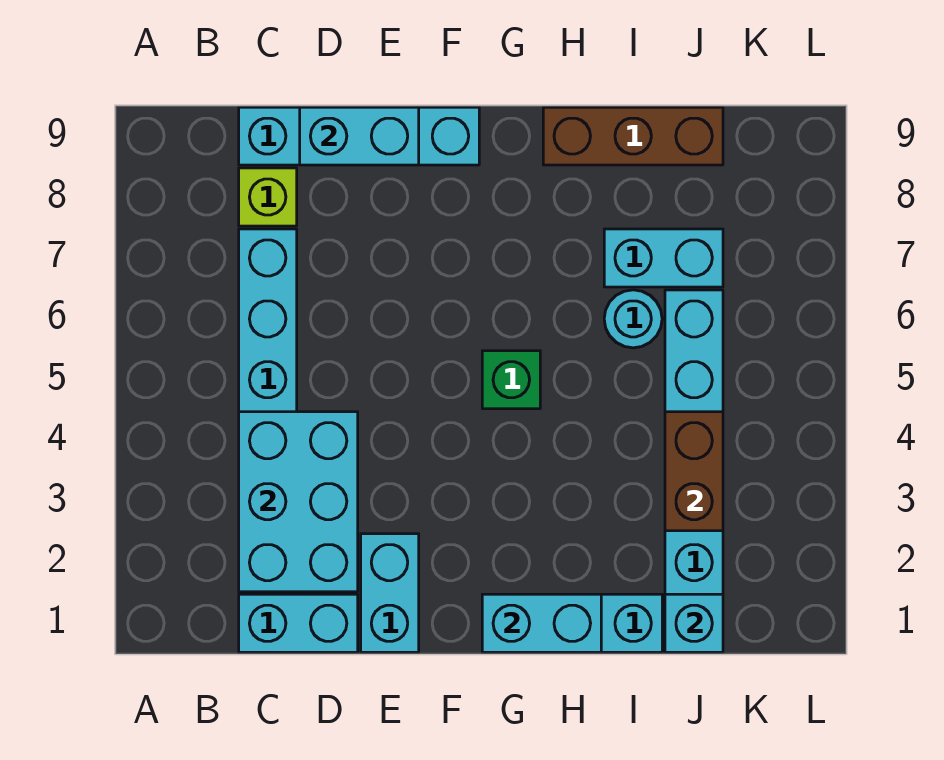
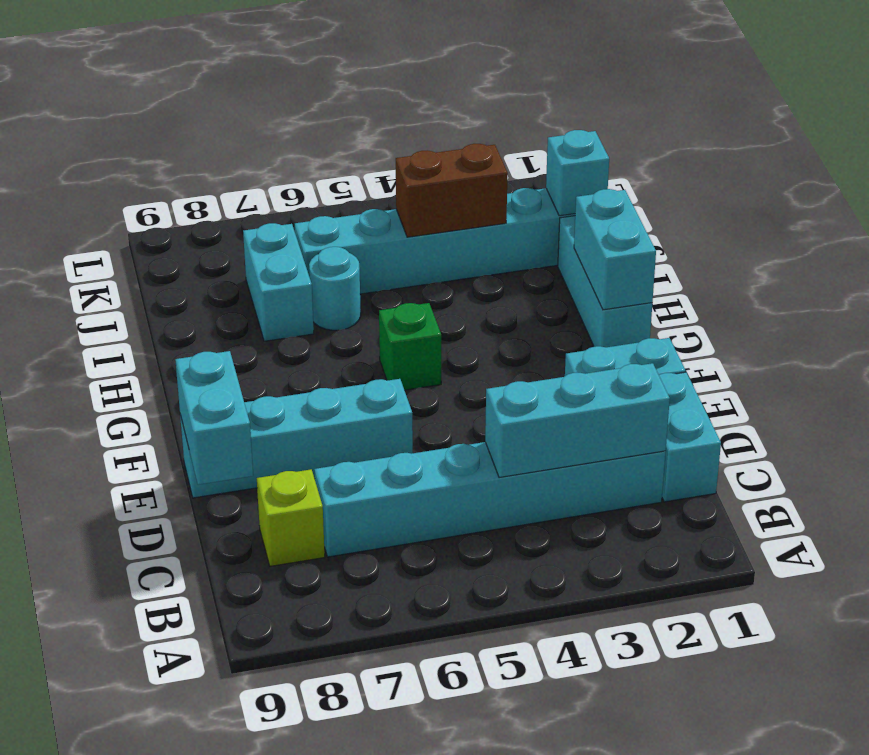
cyan 2x3 brick [239,412,358,592] -> cyan 1x3 brick [485,363,670,478]
cyan 1x4 brick [239,107,479,165] -> cyan 1x4 brick turned to [180,379,413,498]
brown 1x3 brick [543,107,723,165] -> none

